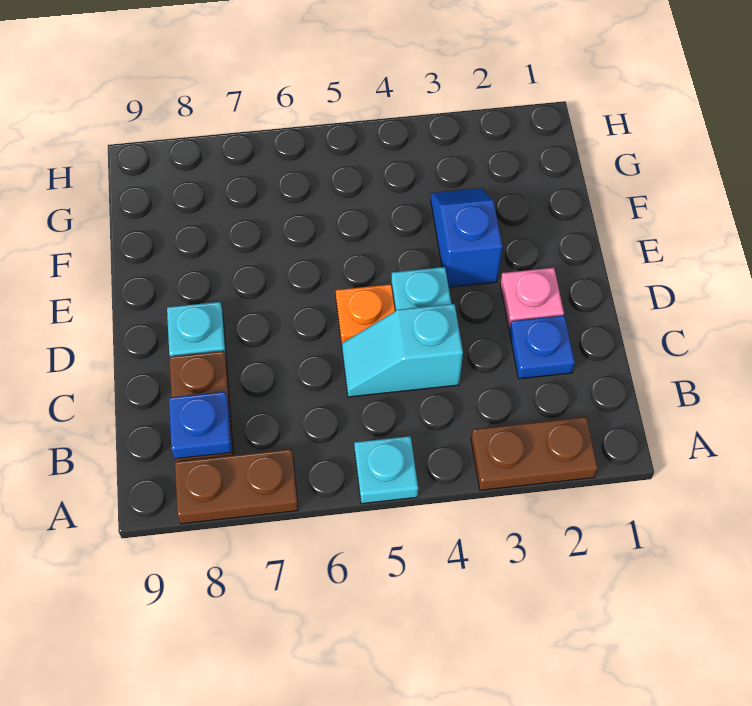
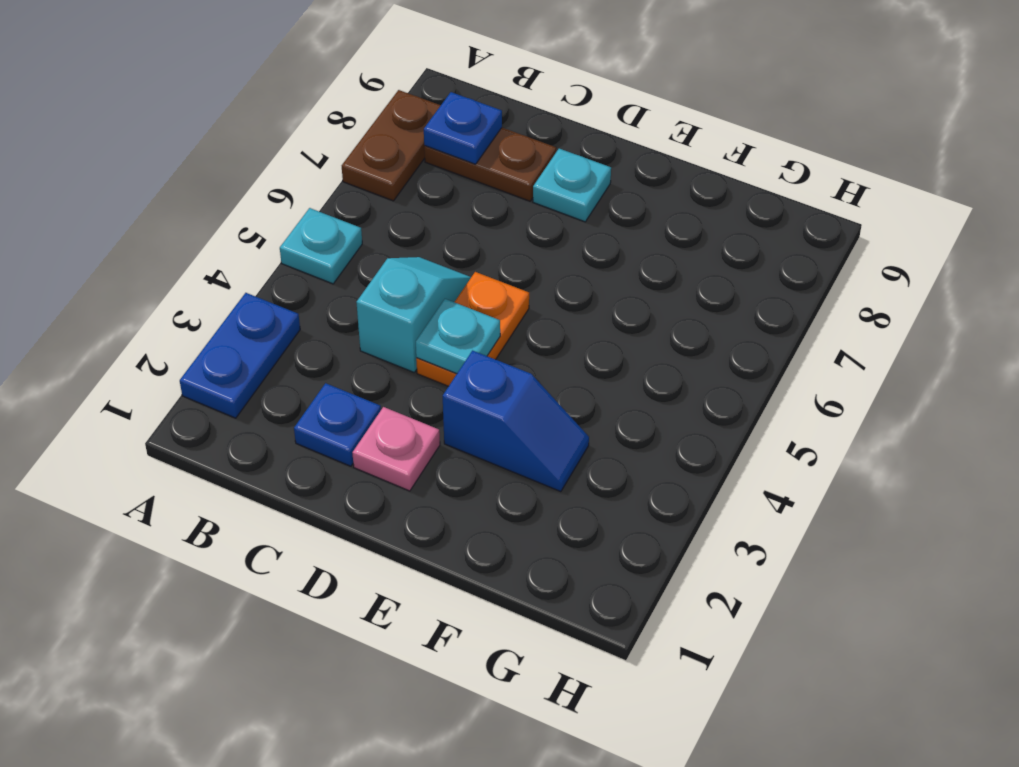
brown 1x2 plate [471,417,598,490] -> blue 1x2 plate [180,293,300,418]

